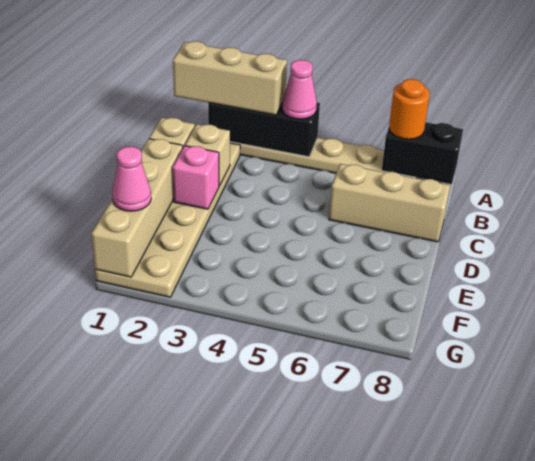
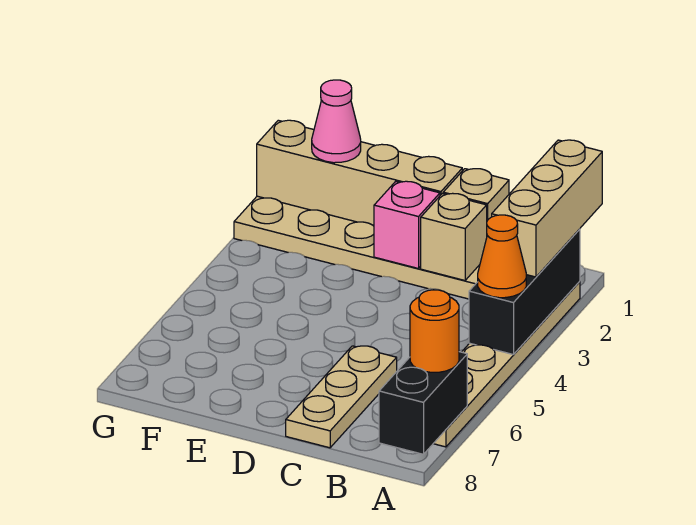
pink 1x1 cone [282,60,317,119] -> orange 1x1 cone [478,215,526,298]
tan 1x3 brick [329,164,450,242] -> tan 1x3 plate [286,346,397,448]

